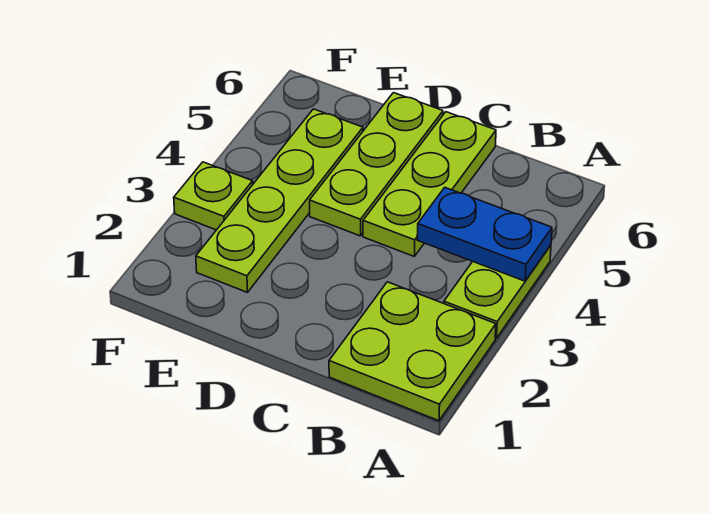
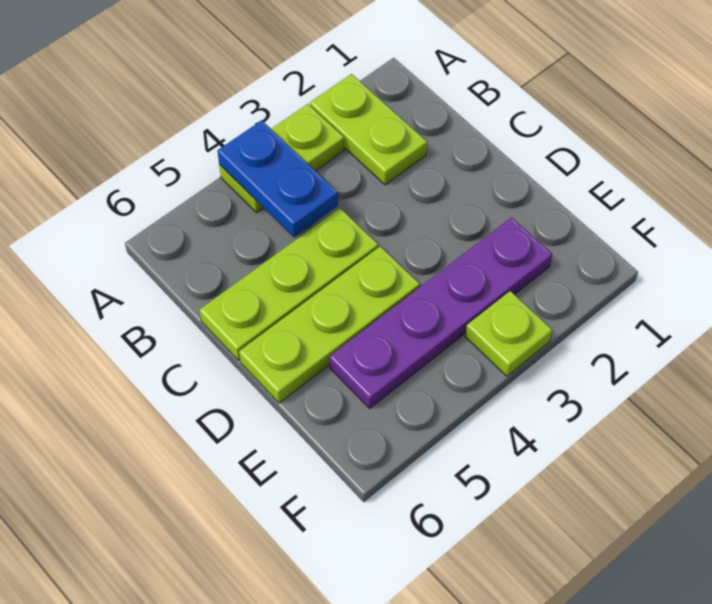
lime 2x2 plate [329,282,496,421] -> lime 1x2 plate [310,74,427,185]
lime 1x4 plate [196,109,363,292] -> purple 1x4 plate [329,218,552,408]

